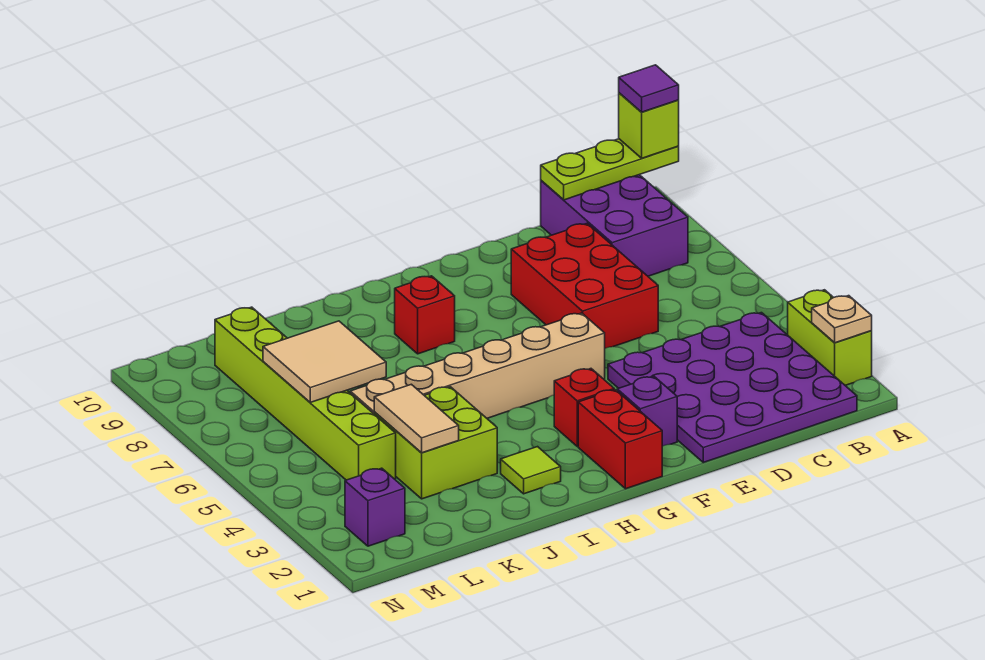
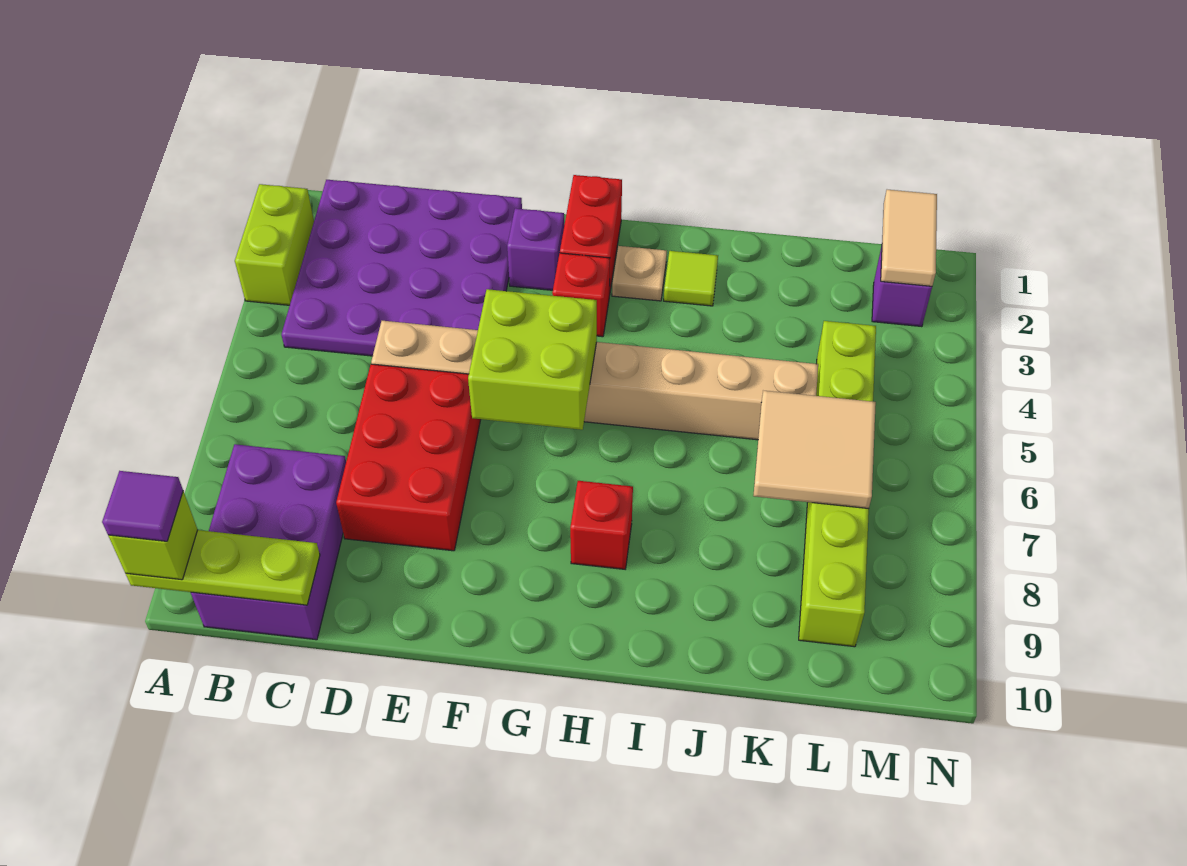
tan 1x1 plate [812,296,872,343] -> tan 1x1 plate moved to [612,246,667,301]
tan 1x6 brick [350,313,605,418] -> tan 1x8 brick [371,321,818,440]
lime 2x2 brick [374,387,497,499] -> lime 2x2 brick moved to [468,289,597,430]
tan 1x2 tile [374,384,459,453] -> tan 1x2 tile moved to [881,190,937,286]

